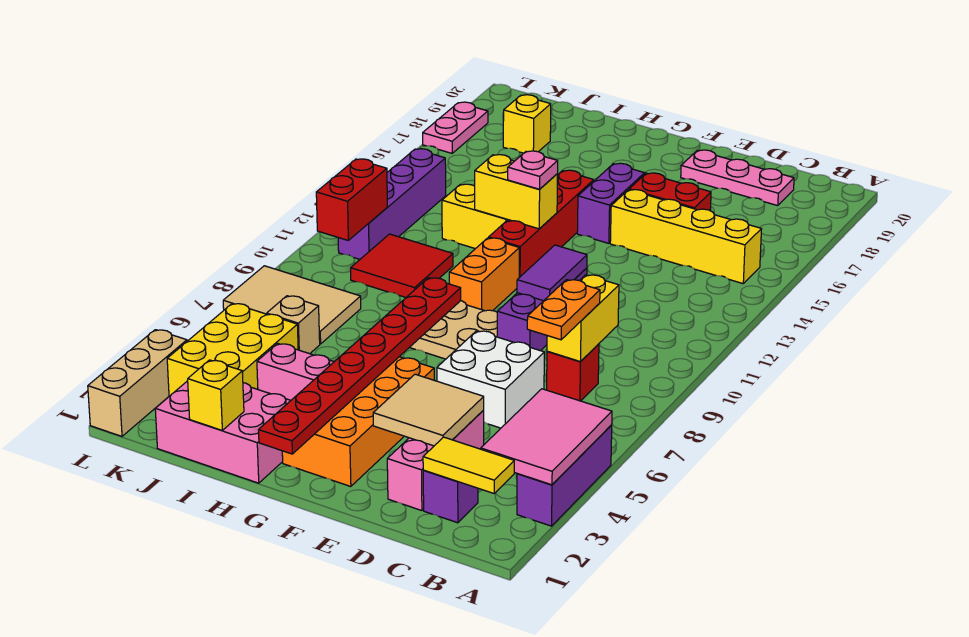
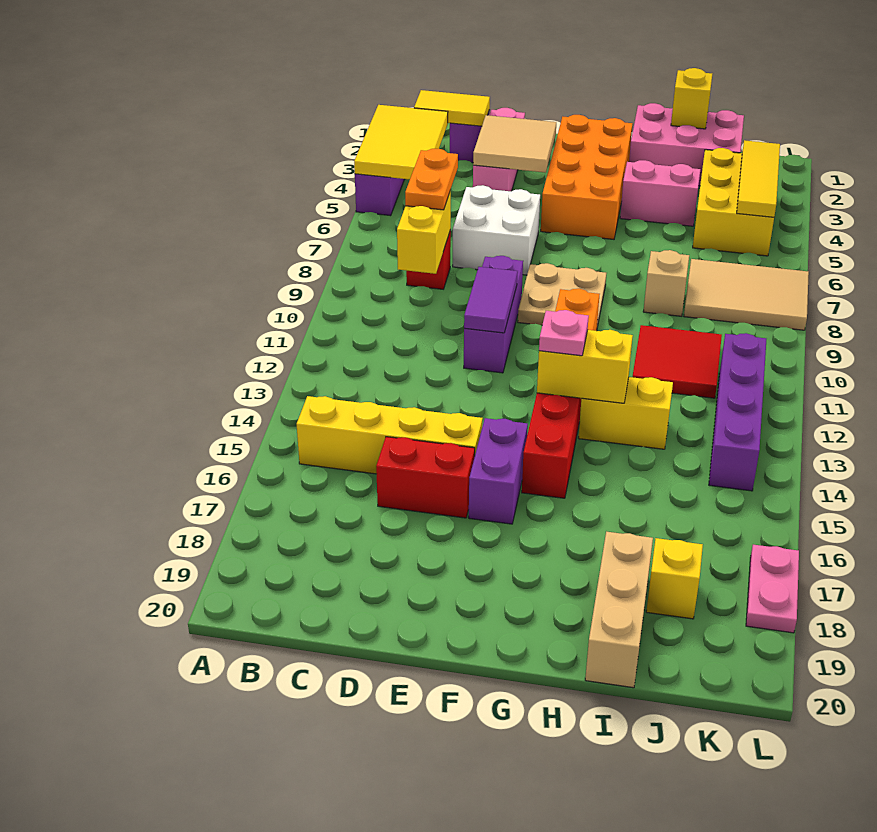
pink 2x3 tile [481,389,612,485] -> yellow 2x3 tile [354,105,448,179]
pink 1x3 plate [681,150,794,206] -> none
red 1x8 plate [259,278,461,454] -> none
tan 1x1 brick [267,296,320,354] -> tan 1x1 brick moved to [643,250,689,316]
none -> yellow 1x3 tile [737,140,780,217]
red 1x2 brick [316,159,387,240] -> none
tan 1x3 brick [88,330,187,436] -> tan 1x3 brick moved to [585,532,653,688]

